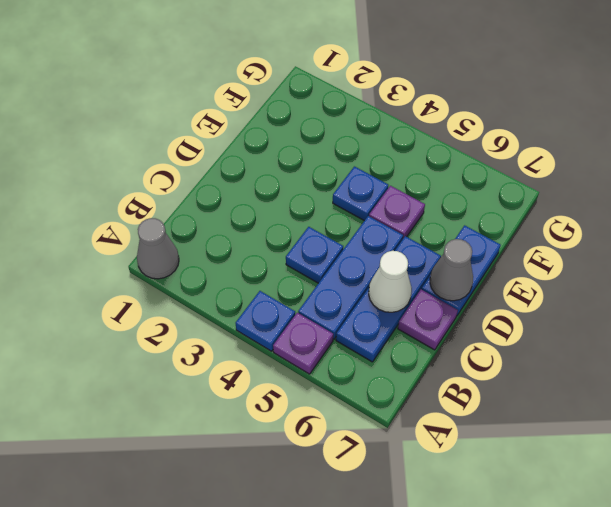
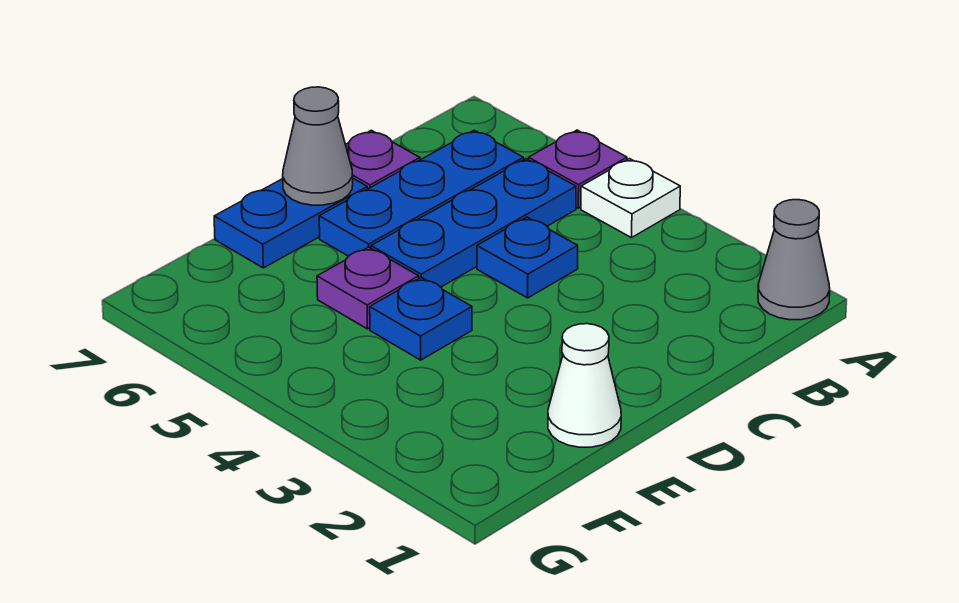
blue 1x1 plate [236,291,295,351] -> white 1x1 plate [581,159,680,238]
white 1x1 cone [369,251,412,312] -> white 1x1 cone moved to [548,324,621,447]

